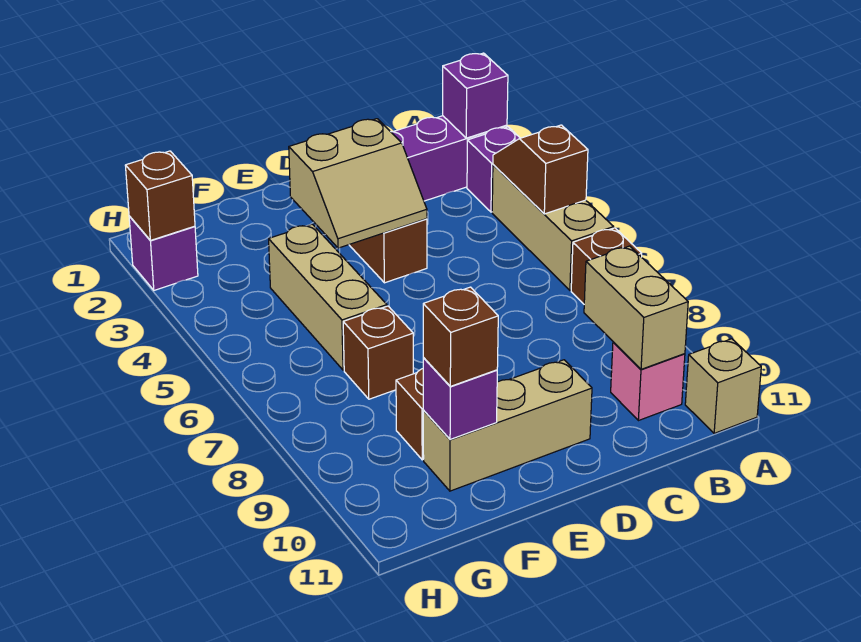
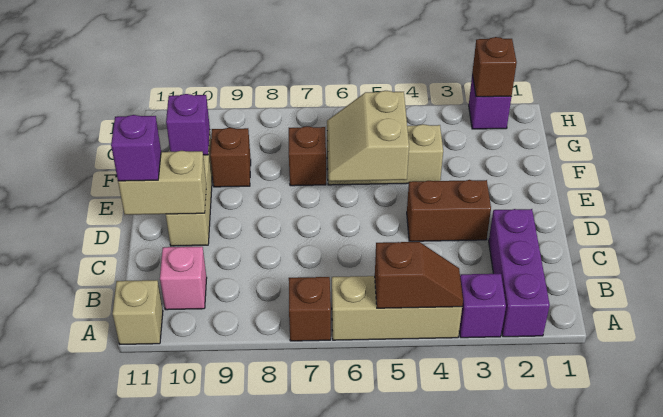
purple 1x1 brick [443,53,508,138] -> purple 1x1 brick moved to [111,115,161,181]
tan 1x2 brick [584,246,688,369] -> tan 1x2 brick moved to [118,151,206,215]
tan 2x2 slope [289,119,427,248] -> tan 2x2 slope moved to [327,91,409,181]
brown 1x1 brick [423,287,498,386] -> none

